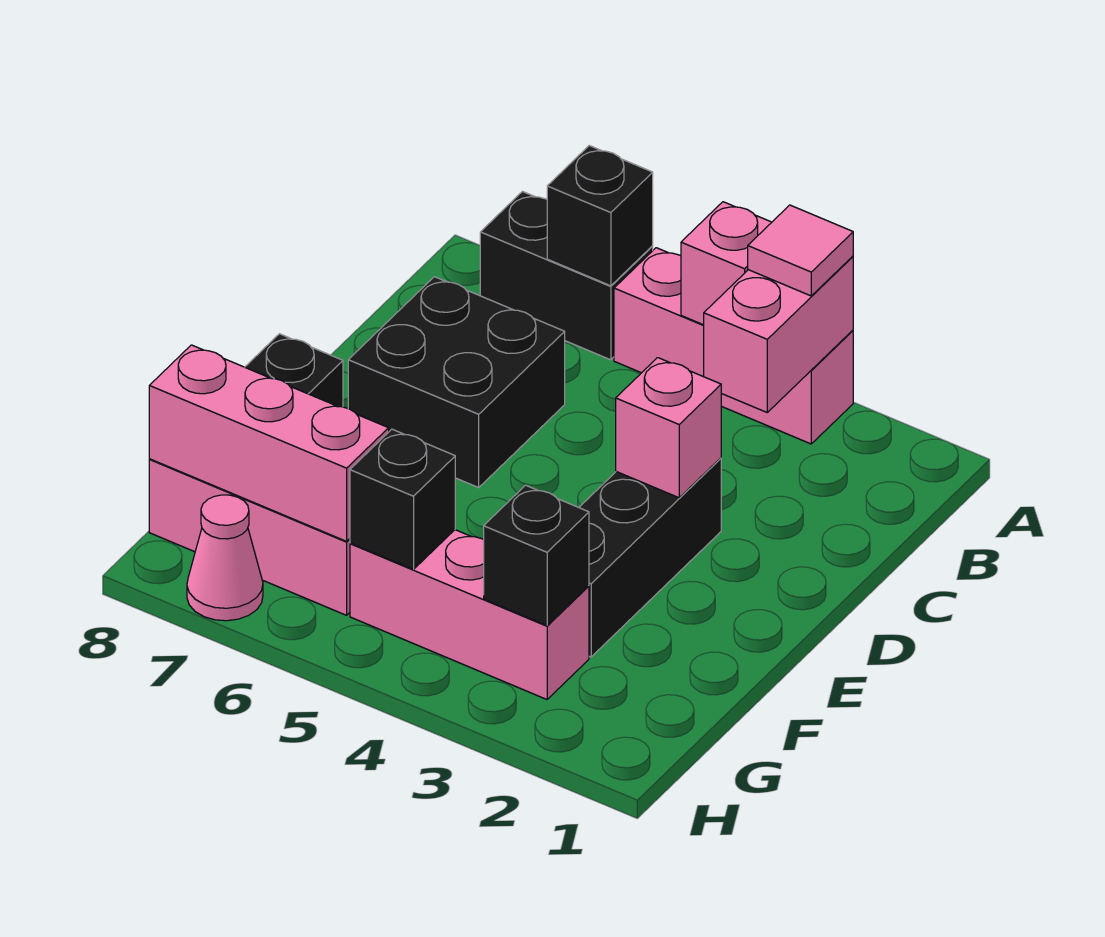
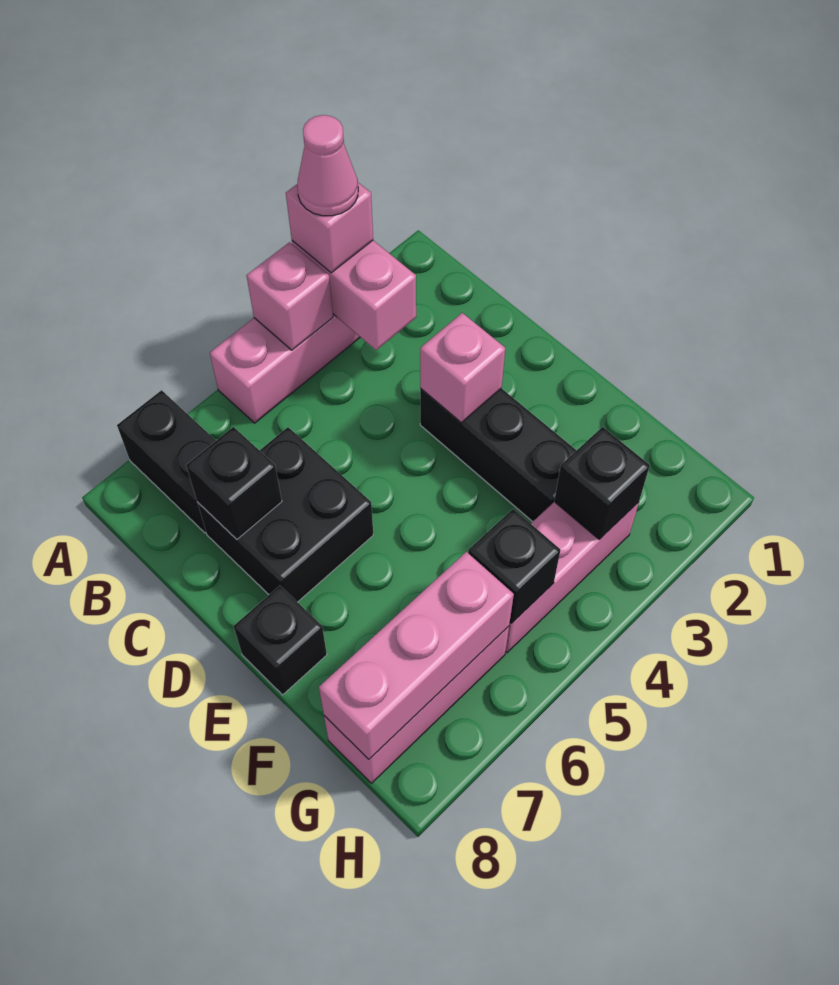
pink 1x1 tile [748,205,853,296] -> pink 1x1 brick [286,183,373,273]
black 1x2 brick [480,192,653,360] -> black 1x2 brick turned to [117,390,216,533]
black 1x1 brick [547,146,653,286] -> black 1x1 brick moved to [186,427,282,539]
pink 1x1 cone [187,495,263,621] -> pink 1x1 cone moved to [297,115,358,216]

